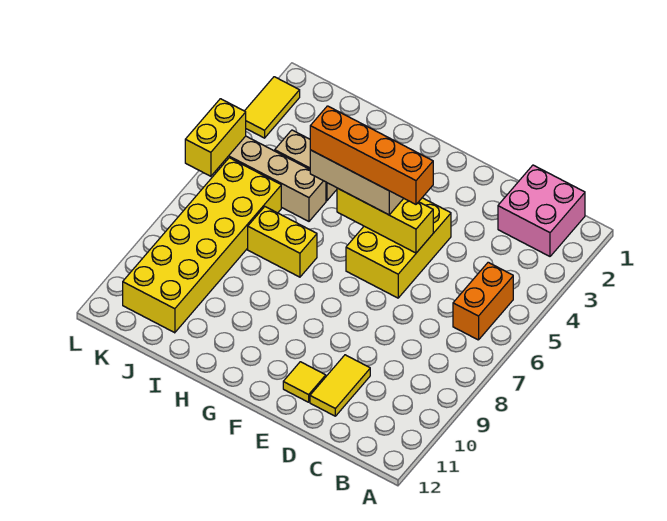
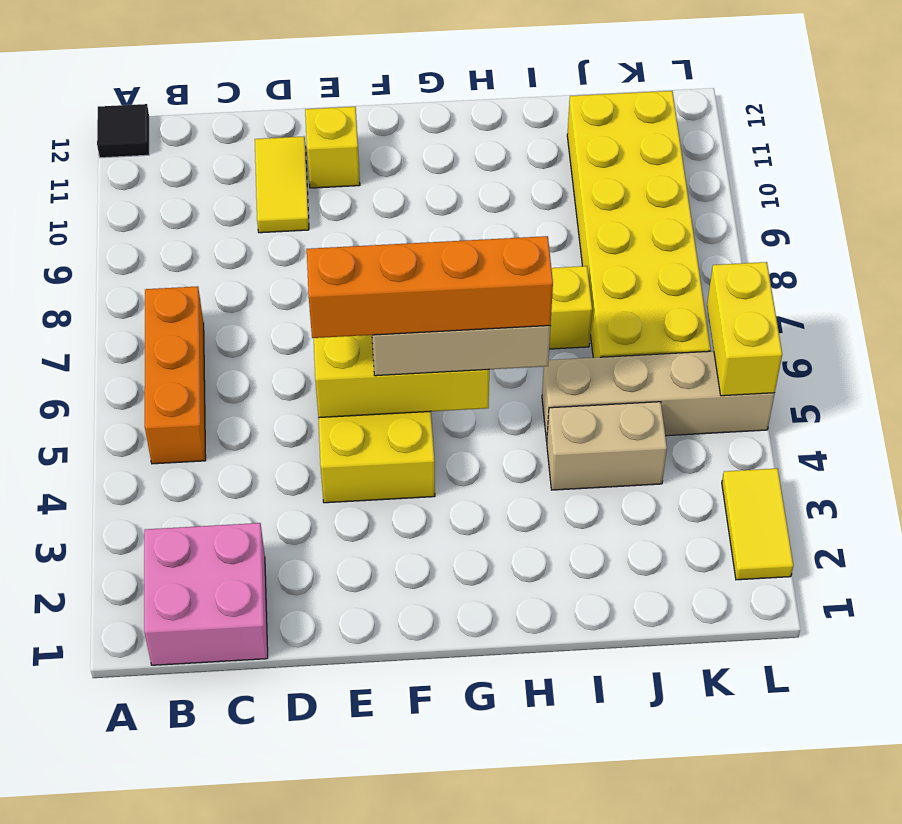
none -> black 1x1 tile [97,104,149,158]
orange 1x2 brick [453,262,513,340] -> orange 1x3 brick [145,286,206,464]
yellow 1x1 tile [283,362,326,402] -> yellow 1x1 brick [305,107,360,188]

